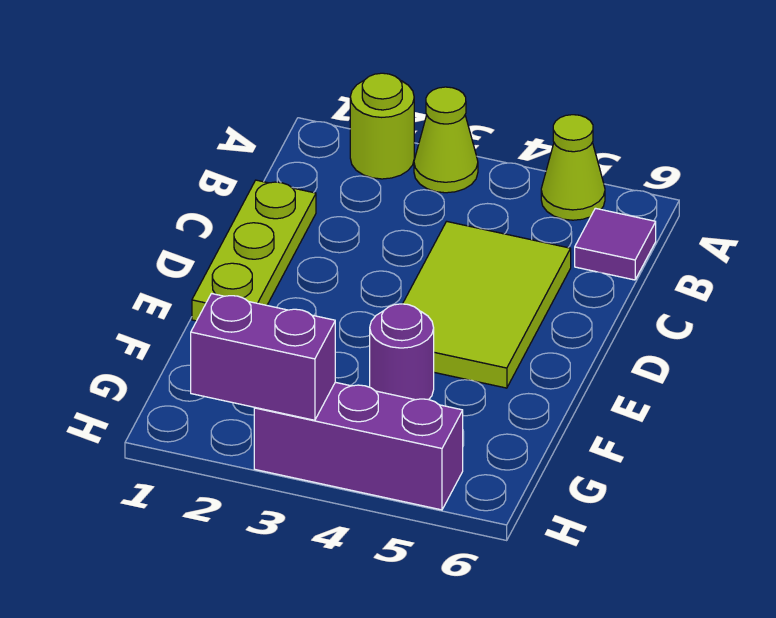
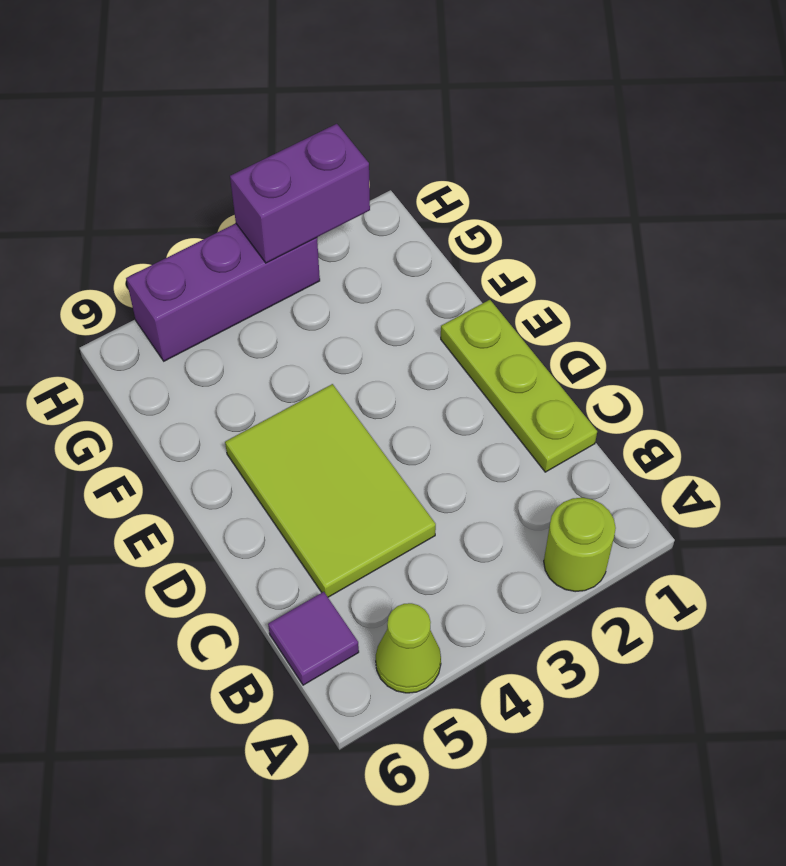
lime 1x1 cone [414,87,478,193] -> none
purple 1x1 round brick [370,304,434,400] -> none

